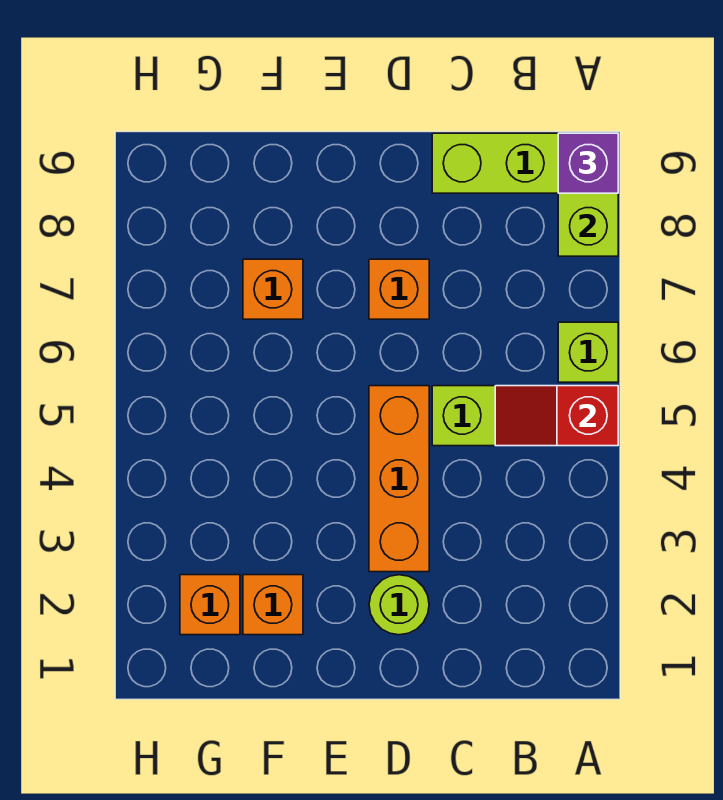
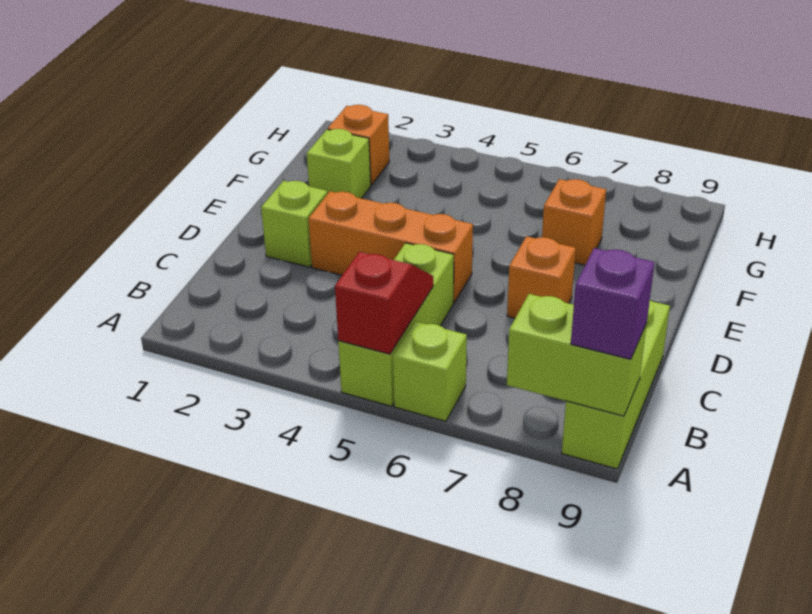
lime 1x1 round brick [369,575,429,635] -> lime 1x1 brick [261,181,328,267]
orange 1x1 brick [243,575,303,635] -> lime 1x1 brick [307,129,371,199]

